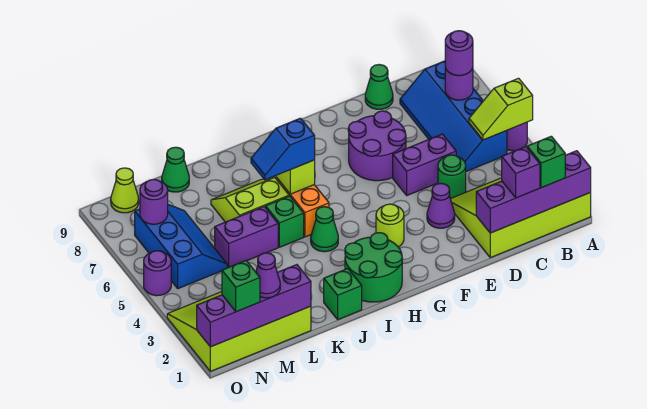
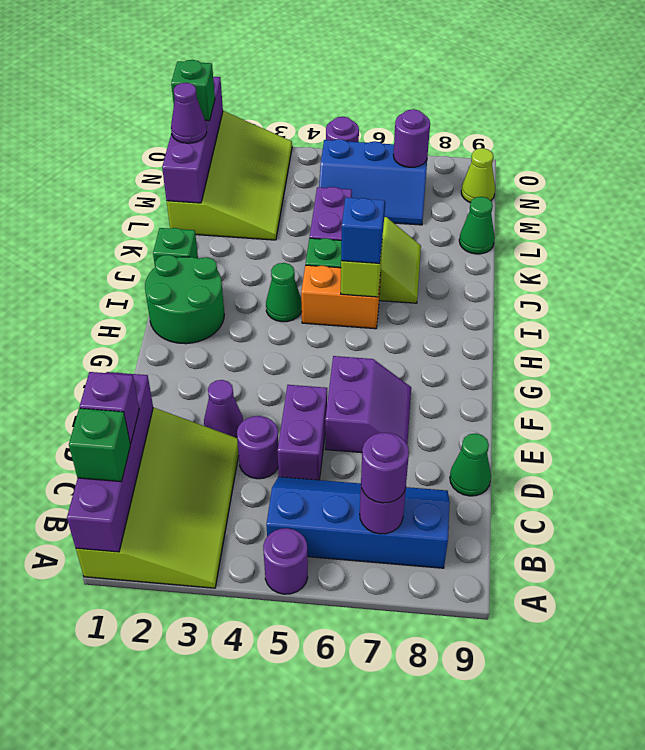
lime 1x2 slope [469,78,533,140] -> none
green 1x1 round brick [438,155,466,199] -> purple 1x1 round brick [237,416,278,479]
purple 2x2 round brick [348,111,406,181] -> purple 2x2 slope [325,356,411,453]
lime 1x1 round brick [376,204,404,247] -> none

